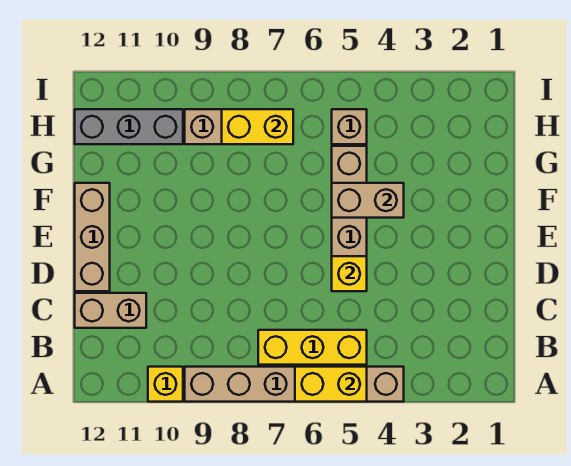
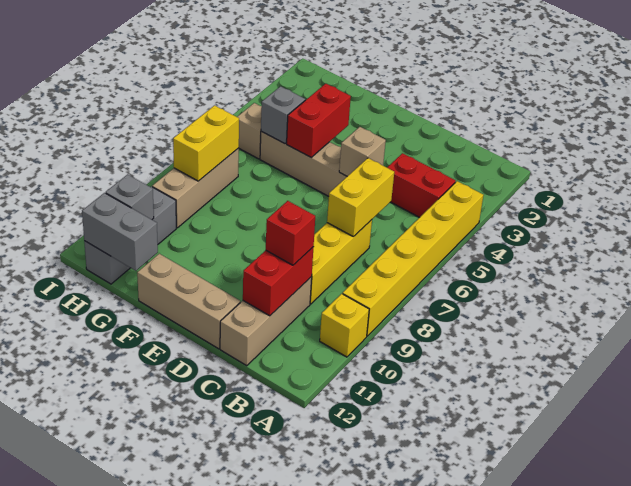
tan 1x6 brick [185,367,404,402] -> yellow 1x6 brick [343,181,483,336]
yellow 1x2 brick [295,367,367,402] -> yellow 1x2 brick moved to [327,158,394,236]
none -> red 1x2 brick [387,153,456,217]
yellow 1x3 brick [258,330,367,365] -> yellow 1x3 brick moved to [310,220,372,304]
none -> red 1x2 brick [243,247,313,316]
none -> red 1x1 brick [266,201,315,265]
tan 1x2 brick [75,293,146,328] -> tan 1x3 brick [220,277,312,366]
yellow 1x1 brick [332,256,367,291] -> tan 1x1 brick [339,127,386,176]
tan 1x2 brick [332,183,404,218] -> red 1x2 brick [287,84,351,157]
none -> grey 1x1 brick [261,86,305,144]
none -> grey 1x2 brick [82,193,158,271]
none -> grey 1x1 brick [106,174,154,220]

